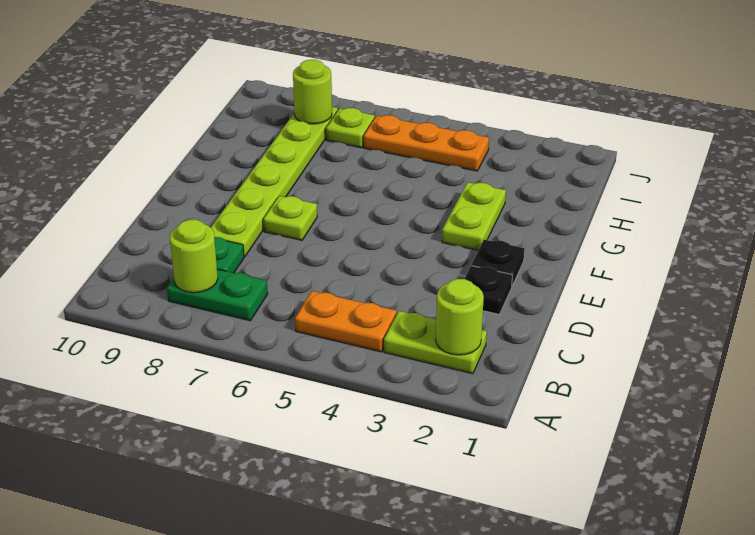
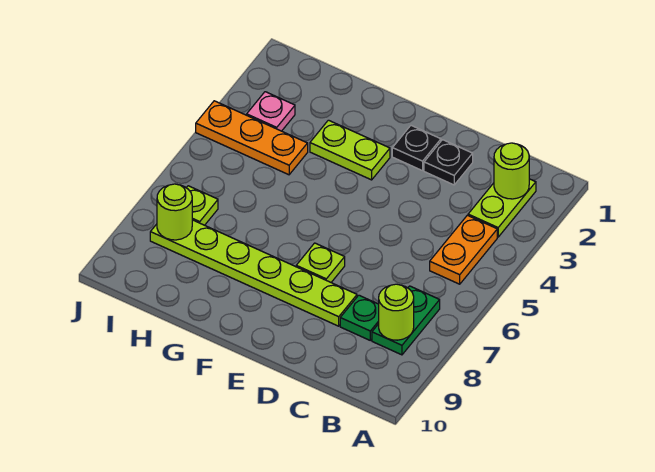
none -> pink 1x1 plate [247,92,295,131]
orange 1x3 plate [364,115,489,171] -> orange 1x3 plate turned to [196,101,308,175]

